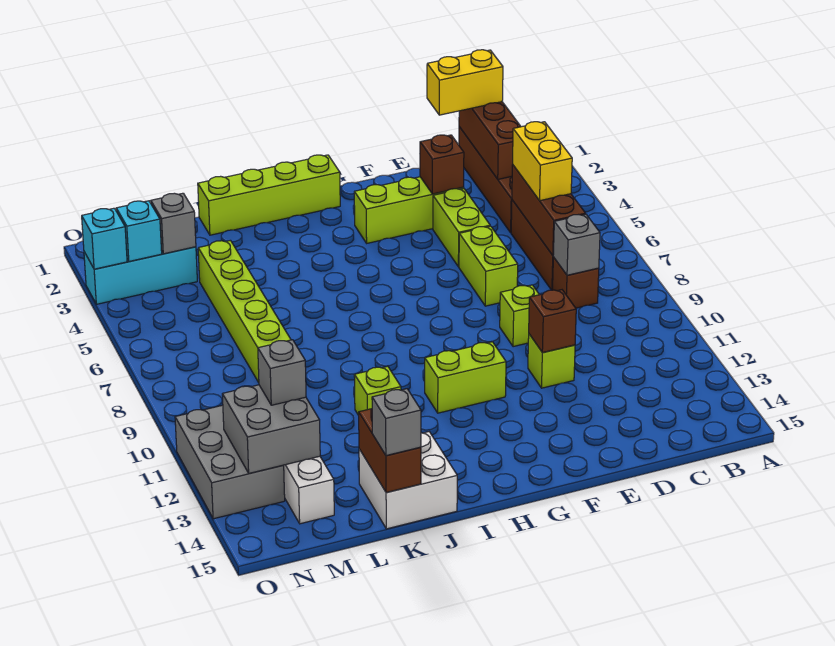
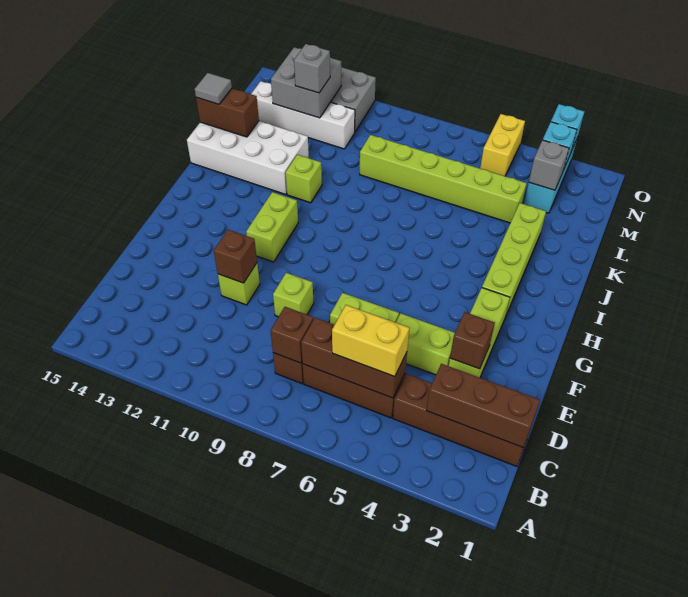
yellow 1x2 brick [427,50,503,115] -> yellow 1x2 brick moved to [480,114,525,176]
grey 1x1 brick [553,214,600,275] -> brown 1x1 brick [271,307,314,363]
lime 1x4 brick [198,155,340,235] -> lime 1x4 brick moved to [482,203,546,317]
white 2x2 brick [359,432,457,529] -> white 2x4 brick [187,121,309,195]
grey 1x1 brick [372,389,421,456] -> grey 1x1 tile [195,73,232,104]

